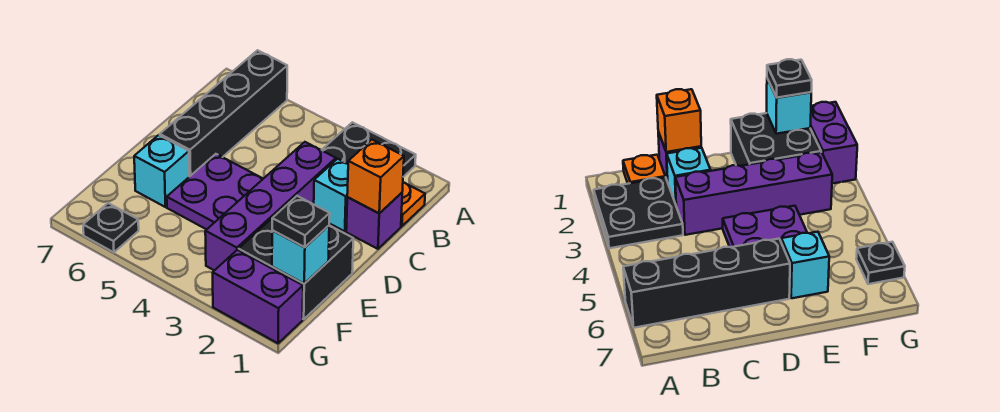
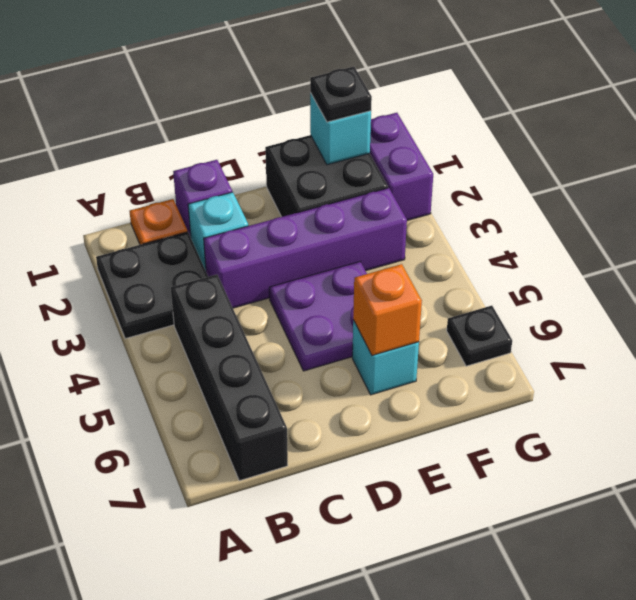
black 1x4 brick [160,50,287,177] -> black 1x4 brick turned to [171,274,288,481]
orange 1x1 brick [347,140,404,213] -> orange 1x1 brick moved to [353,264,422,355]

